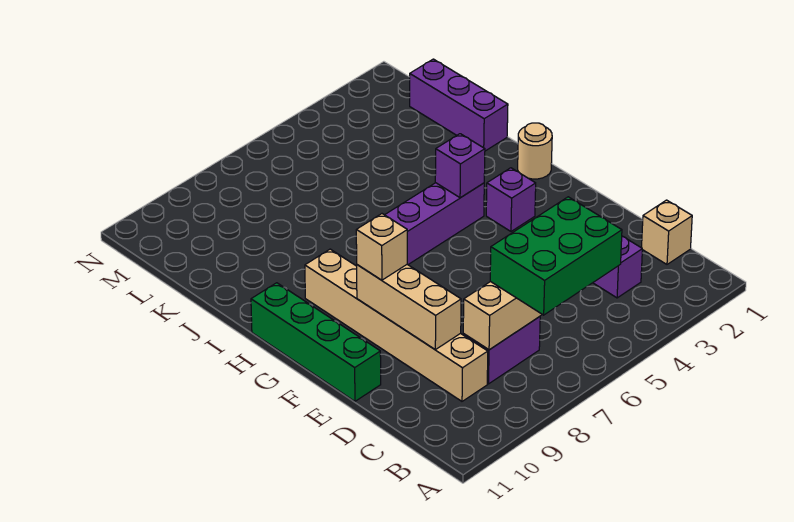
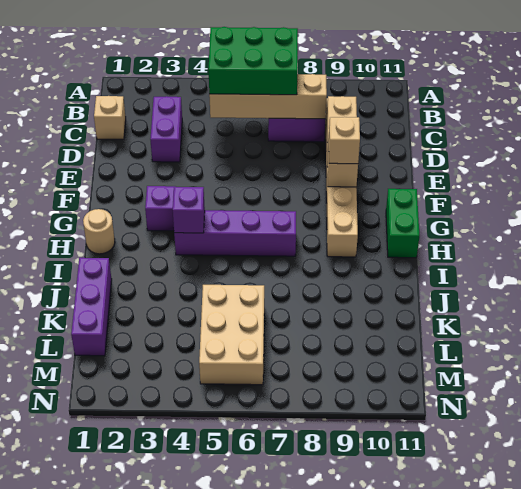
green 1x4 brick [251,283,381,401] -> green 1x2 brick [386,189,420,258]
none -> tan 2x3 brick [199,285,264,385]

